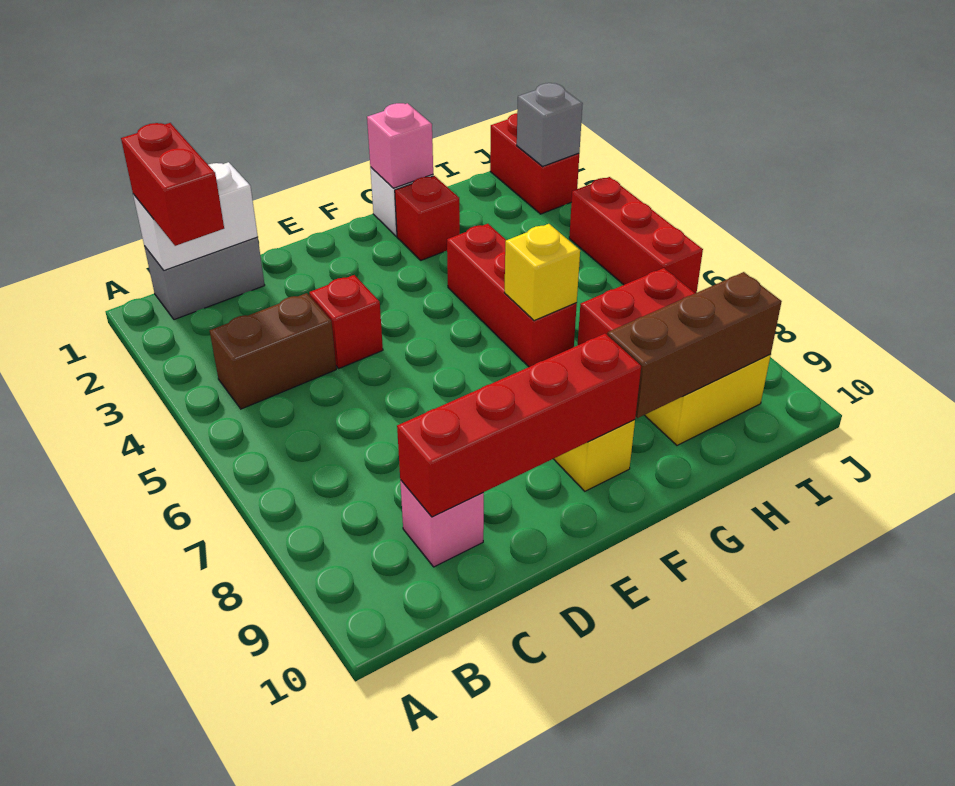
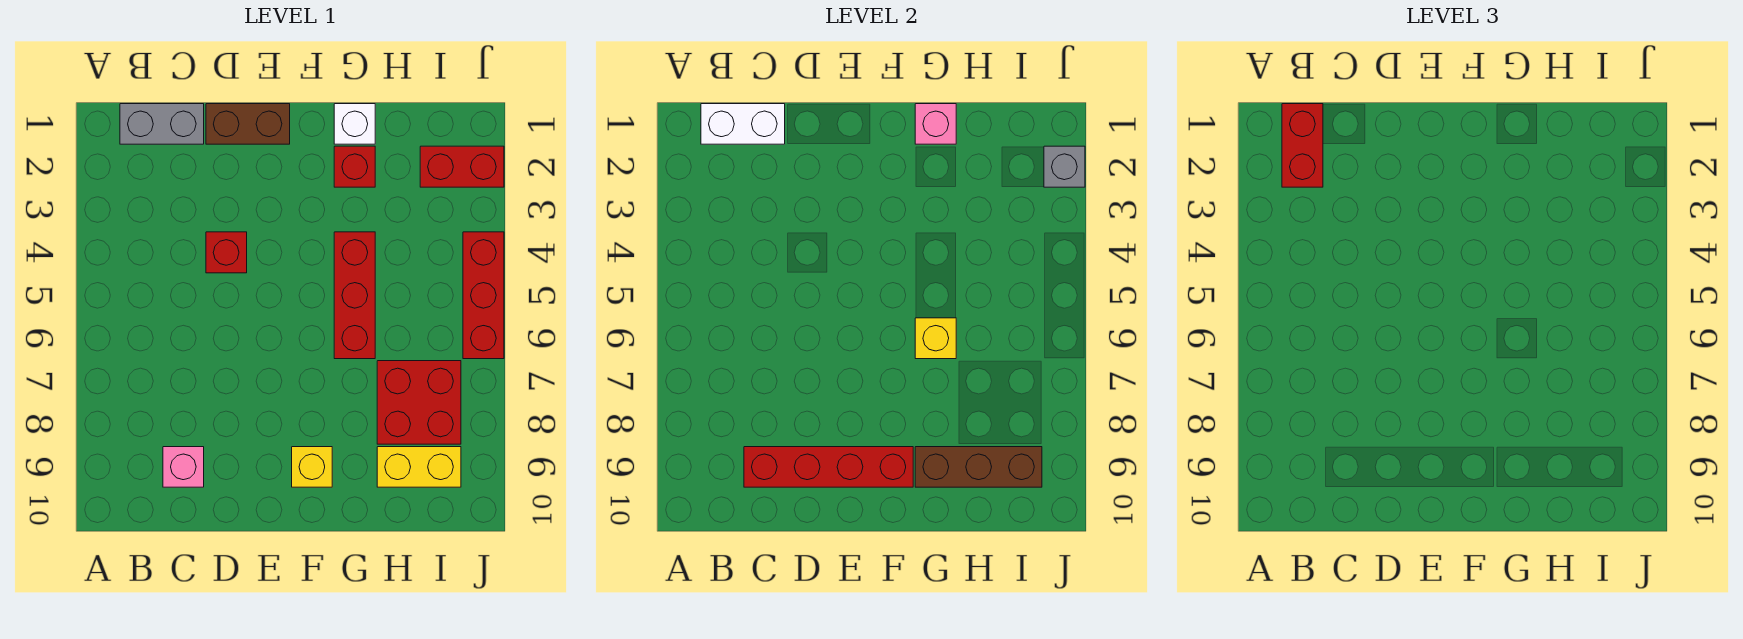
brown 1x2 brick [210,293,336,409] -> brown 1x2 brick moved to [206,104,290,144]
red 1x2 brick [490,113,579,214] -> red 1x2 brick turned to [420,146,504,187]

